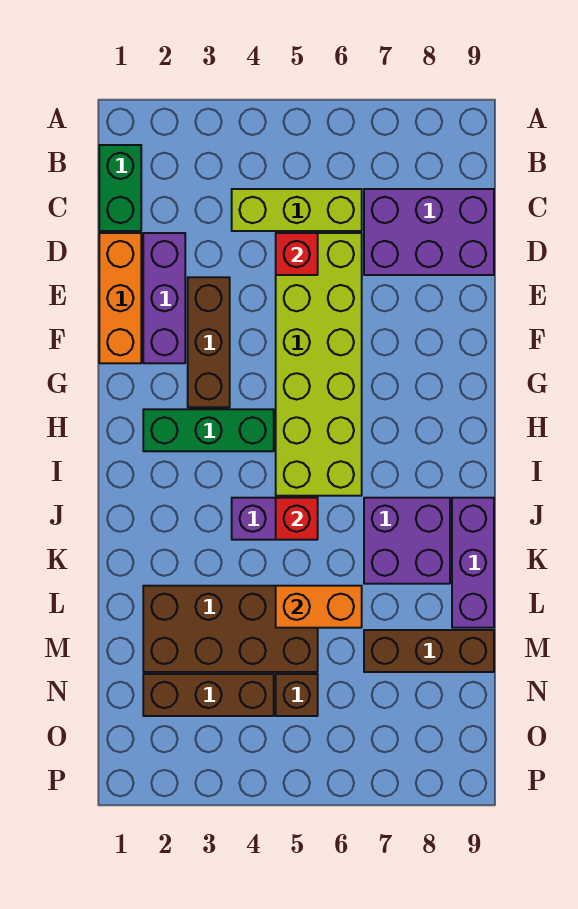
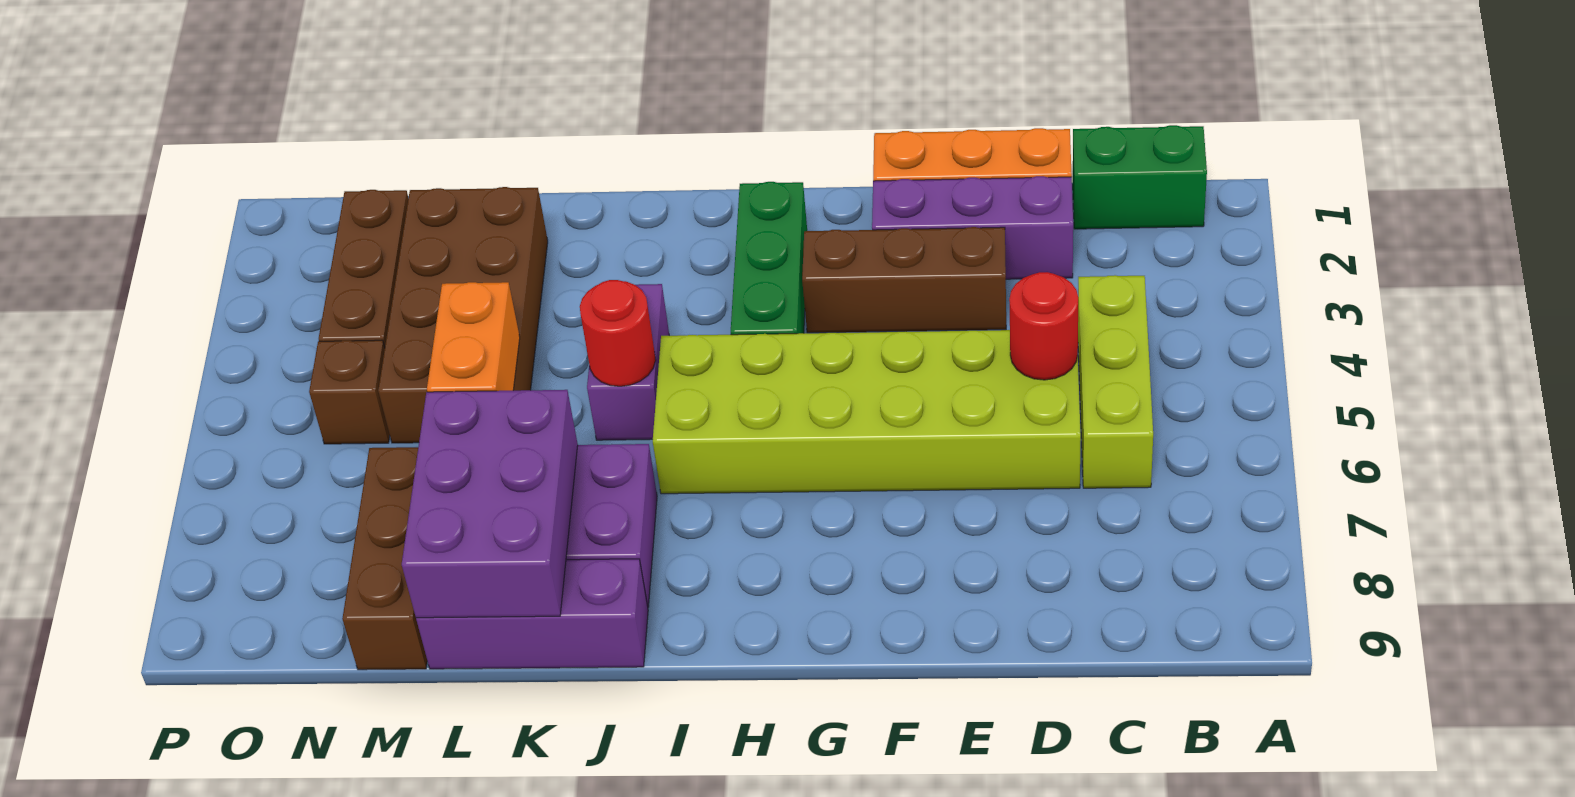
purple 2x3 brick [364,189,494,275] -> purple 2x3 brick moved to [402,390,578,618]
red 1x1 brick [276,233,318,275] -> red 1x1 round brick [1009,272,1078,380]
red 1x1 brick [276,498,318,540] -> red 1x1 round brick [580,280,656,386]

